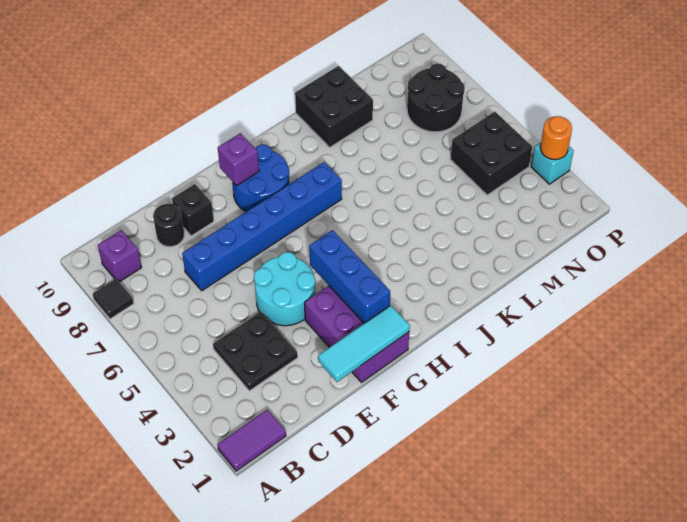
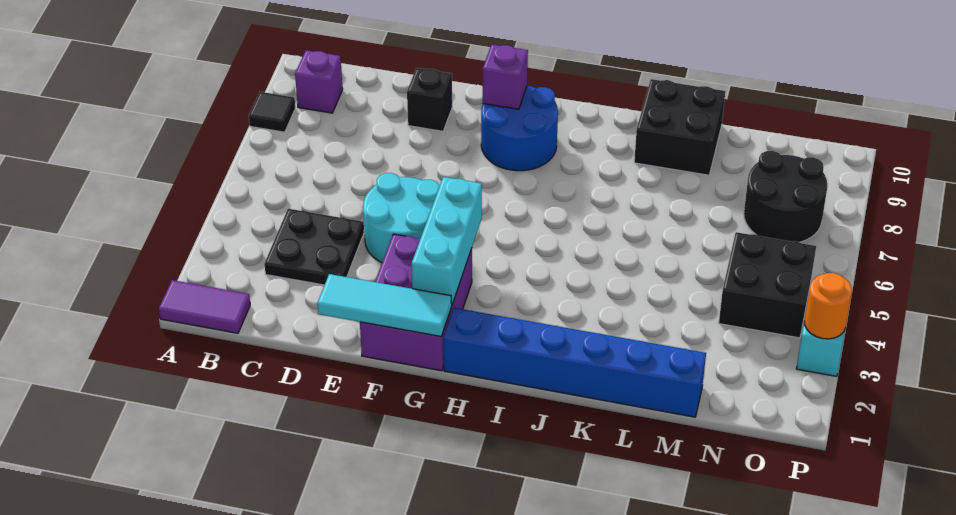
blue 1x6 brick [182,162,342,291] -> blue 1x6 brick moved to [444,308,706,417]
black 1x1 round brick [153,204,184,247] -> none
blue 1x3 brick [309,230,390,323] -> cyan 1x3 brick [411,177,482,304]

